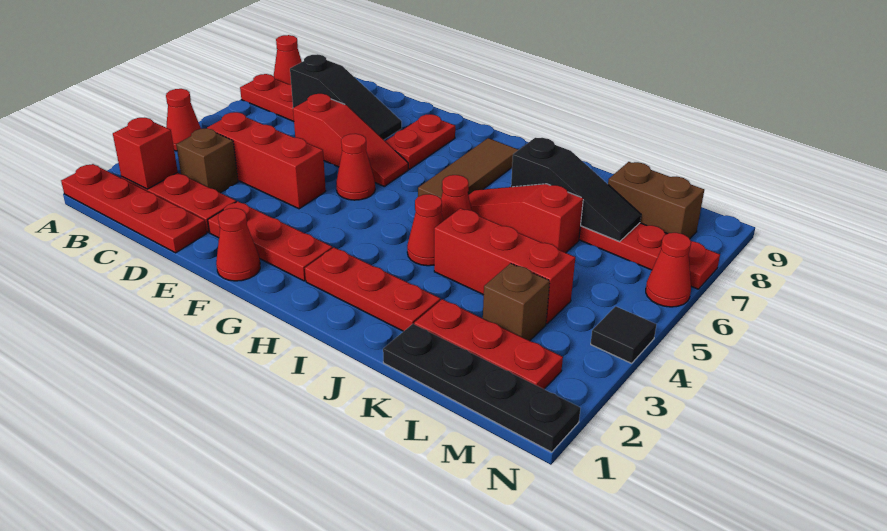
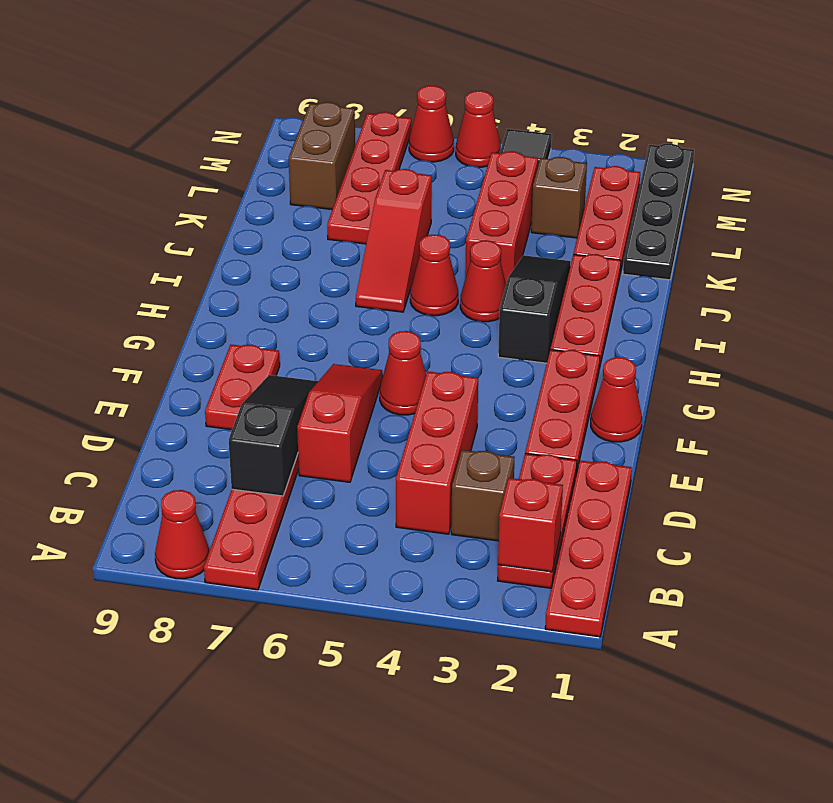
red 1x1 cone [166,89,201,151] -> red 1x1 cone moved to [456,91,501,167]
red 1x2 plate [385,114,455,169] -> red 1x2 plate turned to [205,344,280,430]
brown 1x3 tile [418,138,518,198] -> none
black 1x3 slope [511,138,641,242] -> black 1x3 slope moved to [498,255,571,363]

